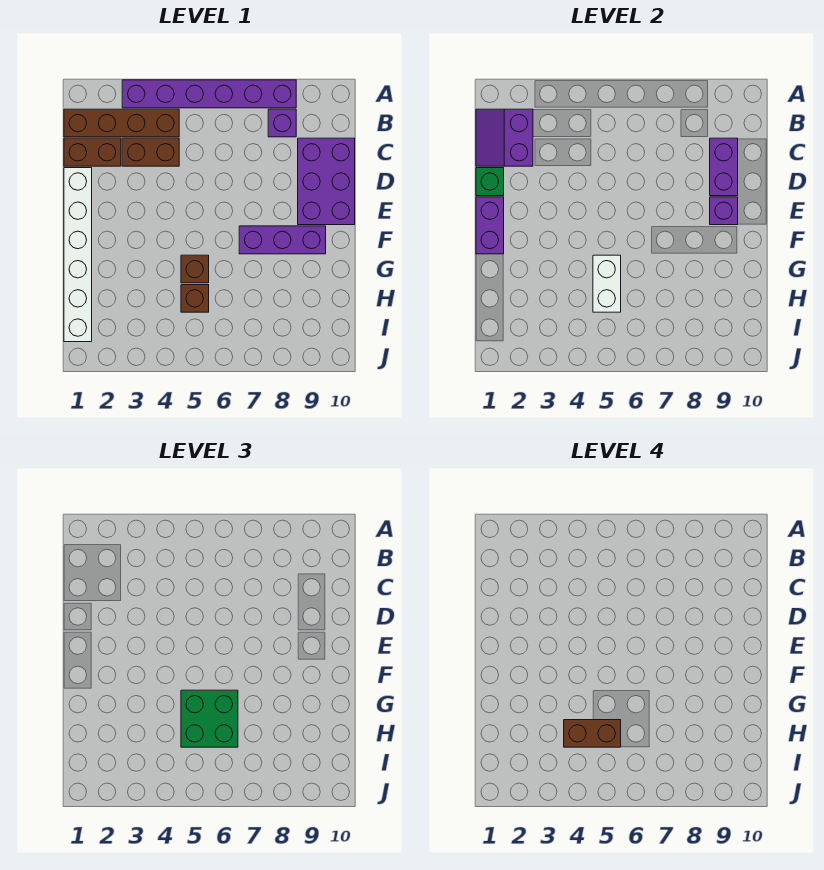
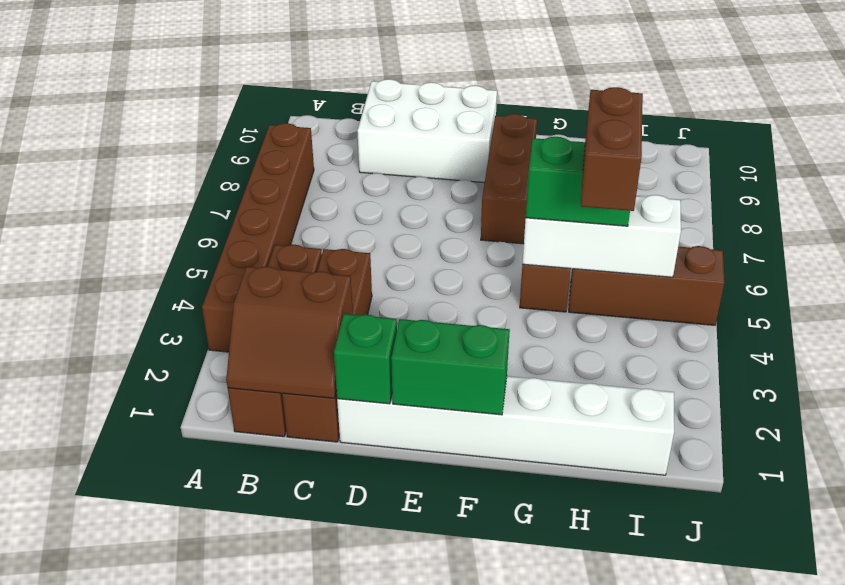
purple 1x6 brick [122,80,296,108] -> brown 1x6 brick [202,123,314,352]
purple 2x2 slope [476,109,533,166] -> brown 2x2 slope [226,267,353,398]
purple 1x1 brick [268,109,296,137] -> none
purple 2x3 brick [298,138,355,225] -> white 2x3 brick [357,79,497,183]
purple 1x2 brick [710,138,738,196] -> none
purple 1x2 brick [476,197,504,254] -> green 1x2 brick [391,319,510,415]
purple 1x1 brick [710,197,738,225] -> none
purple 1x3 brick [239,226,326,254] -> brown 1x3 brick [481,114,537,244]
white 1x2 brick [593,255,621,312] -> white 1x3 brick [523,195,681,277]
green 2x2 brick [181,690,238,747] -> green 1x2 brick [526,137,630,226]
brown 1x1 brick [181,285,209,312] -> brown 1x3 brick [569,246,725,325]

